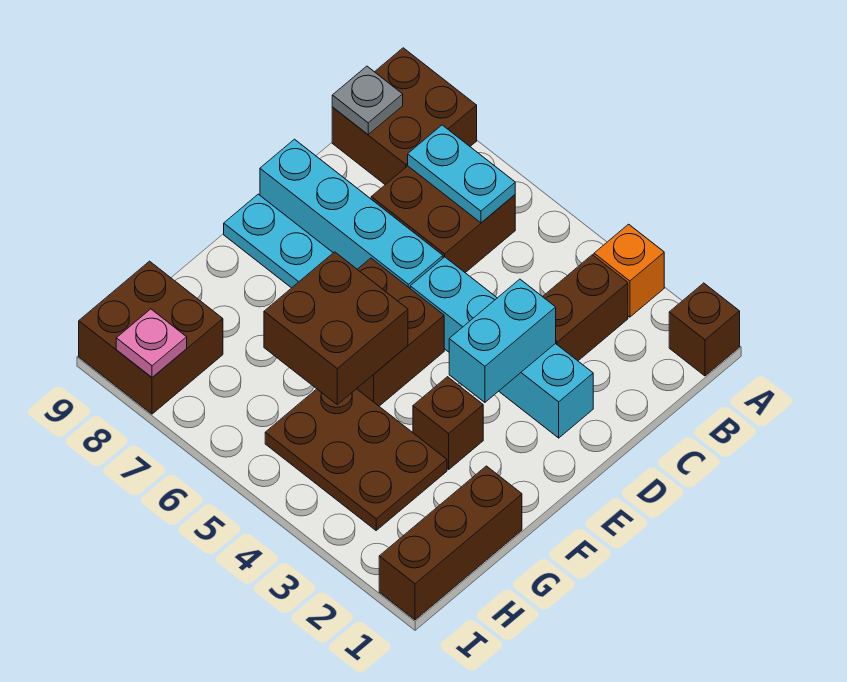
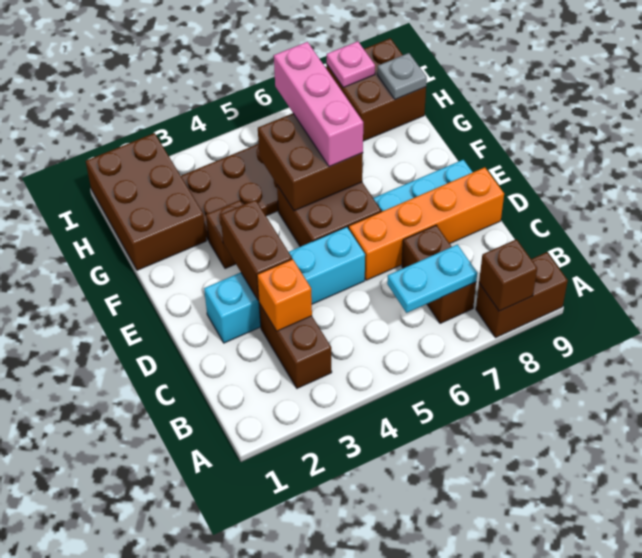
brown 1x1 brick [669,283,740,376] -> brown 1x1 brick moved to [479,239,537,311]
orange 1x1 brick [594,224,664,317] -> orange 1x1 brick moved to [257,259,312,331]
brown 2x2 brick [332,48,477,185] -> brown 1x2 brick [476,252,568,338]
brown 2x2 brick [371,166,515,273] -> brown 1x2 brick [402,225,476,323]
grey 1x1 plate [332,66,403,134] -> grey 1x1 plate moved to [377,53,427,99]
cyan 1x2 brick [449,279,556,402] -> brown 1x2 brick [221,200,292,301]
cyan 1x4 brick [260,139,443,288] -> orange 1x4 brick [349,167,504,280]
none -> pink 1x3 brick [274,42,363,167]
brown 1x3 brick [379,466,522,620] -> brown 2x3 brick [86,133,206,270]

